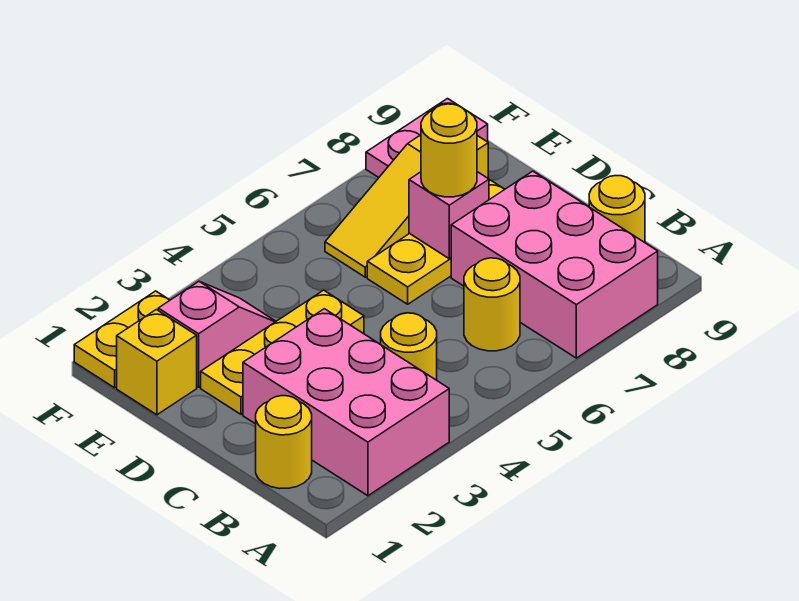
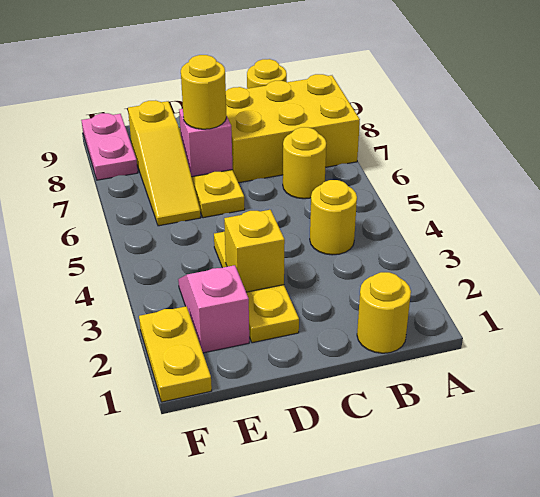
pink 2x3 brick [243,309,449,496] -> none
pink 2x3 brick [451,171,658,358] -> yellow 2x3 brick [226,74,360,183]
yellow 1x1 brick [117,310,197,415] -> yellow 1x1 brick moved to [224,210,285,292]

